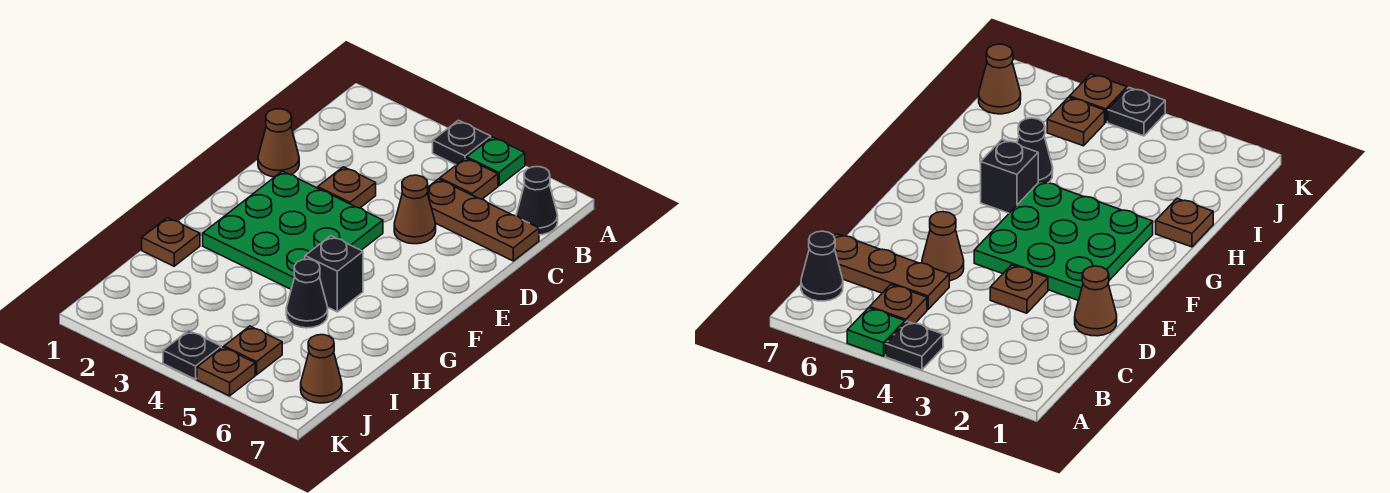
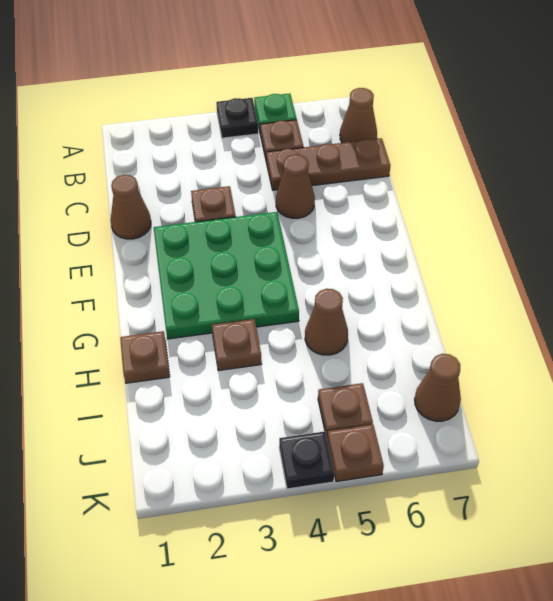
black 1x1 cone [516,167,558,235] -> brown 1x1 cone [340,88,377,143]
black 1x1 brick [305,236,363,312] -> none
none -> brown 1x1 plate [212,319,262,371]
black 1x1 cone [286,259,328,328] -> brown 1x1 cone [305,289,348,355]

